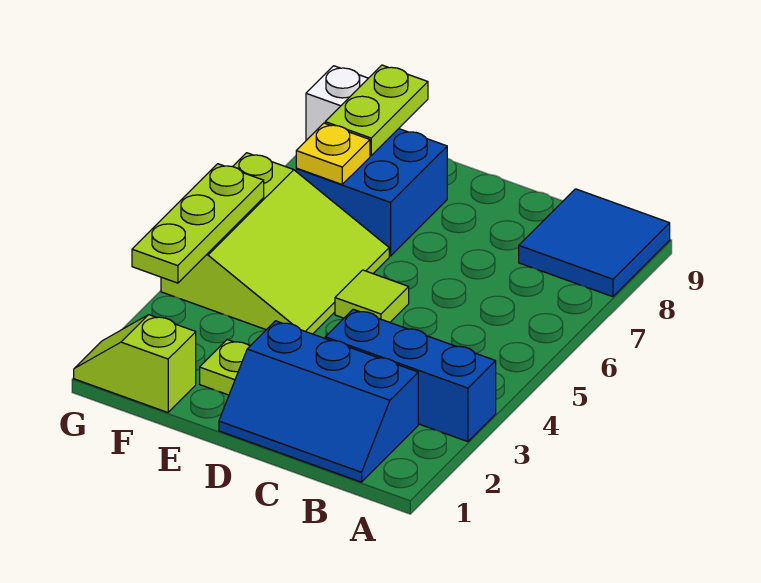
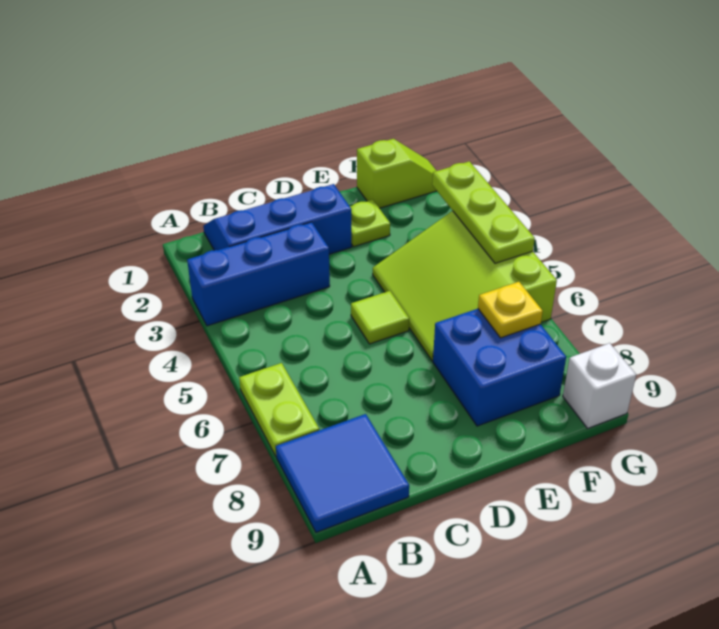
lime 1x2 plate [325,65,428,155] -> lime 1x2 plate moved to [239,363,319,456]

